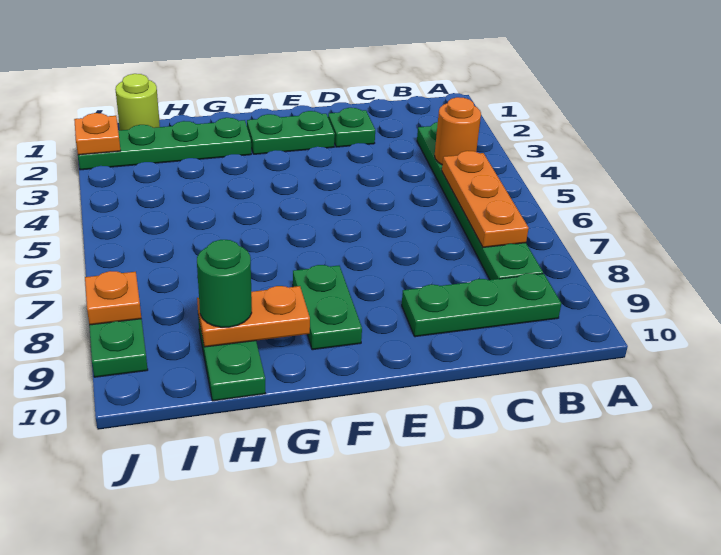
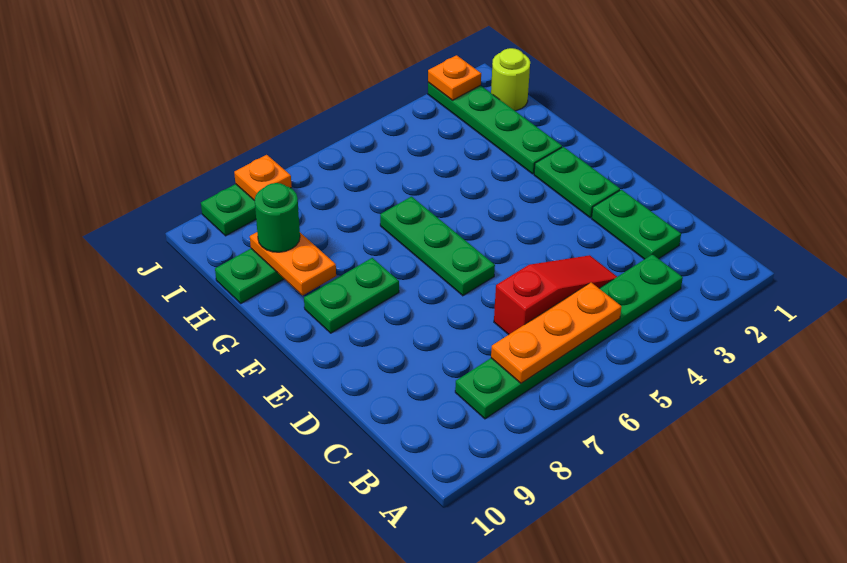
orange 1x1 round brick [435,97,481,165] -> none
green 1x3 plate [402,273,561,337] -> green 1x3 plate moved to [380,197,495,296]
none -> red 1x3 slope [494,255,617,335]
green 1x1 plate [328,108,375,147] -> green 1x2 plate [592,190,681,259]

